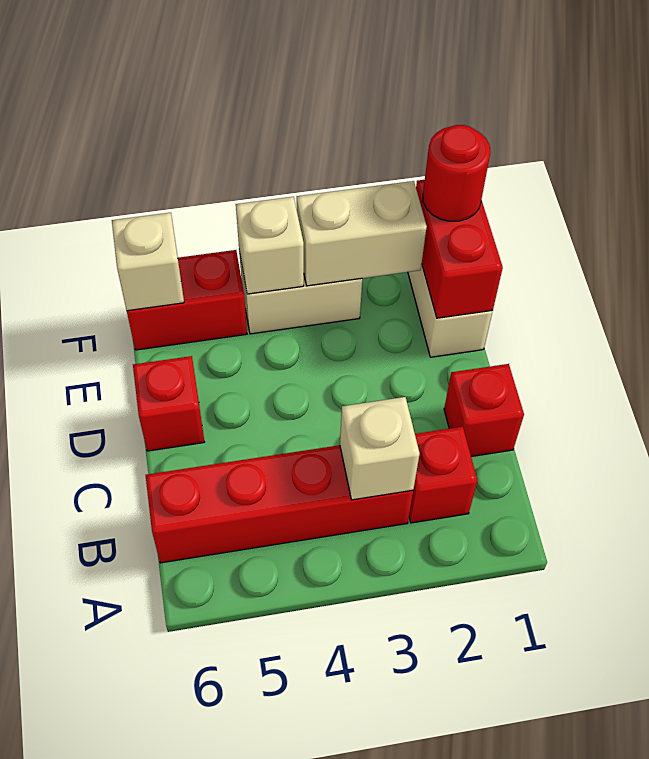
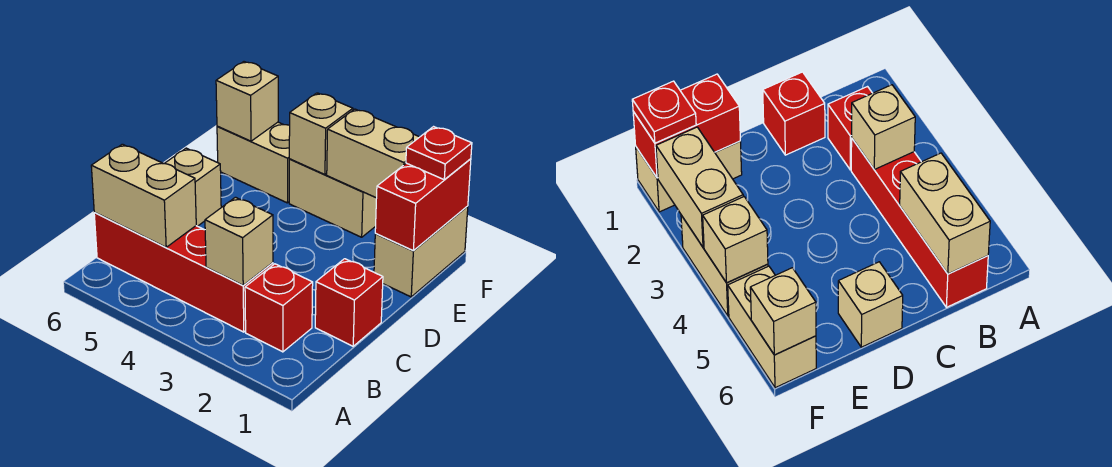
none -> tan 1x2 brick [91,144,196,247]
red 1x1 brick [133,356,204,451] -> tan 1x1 brick [164,148,221,226]
red 1x1 round brick [423,125,490,221] -> red 1x1 plate [406,127,472,179]
red 1x2 brick [127,250,247,350] -> tan 1x2 brick [217,122,290,203]

